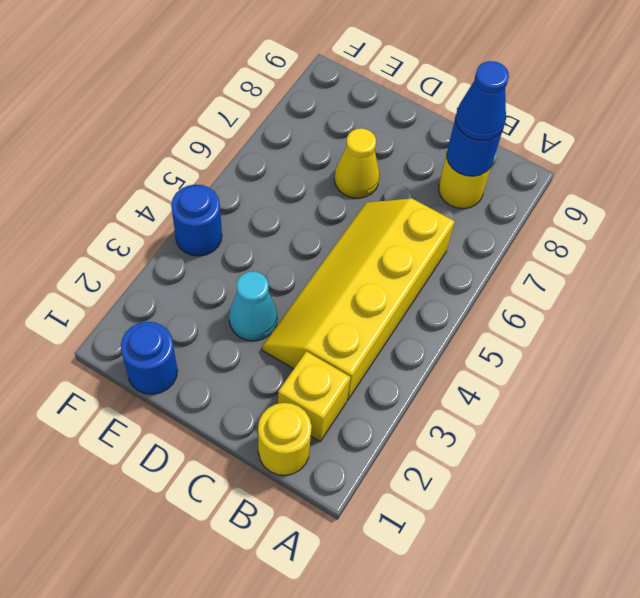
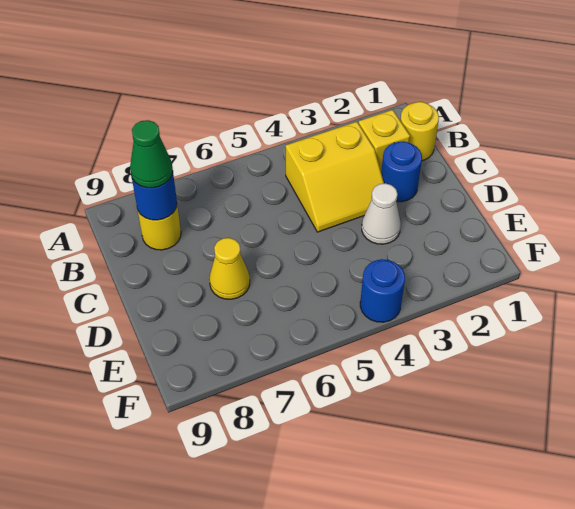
yellow 2x4 slope [262,198,455,400] -> yellow 2x2 slope [286,122,384,232]
blue 1x1 cone [456,61,509,141] -> green 1x1 cone [130,120,173,188]
cyan 1x1 cone [229,271,277,341] -> white 1x1 cone [362,183,401,244]
blue 1x1 round brick [121,322,178,394] -> blue 1x1 round brick moved to [381,141,422,202]

